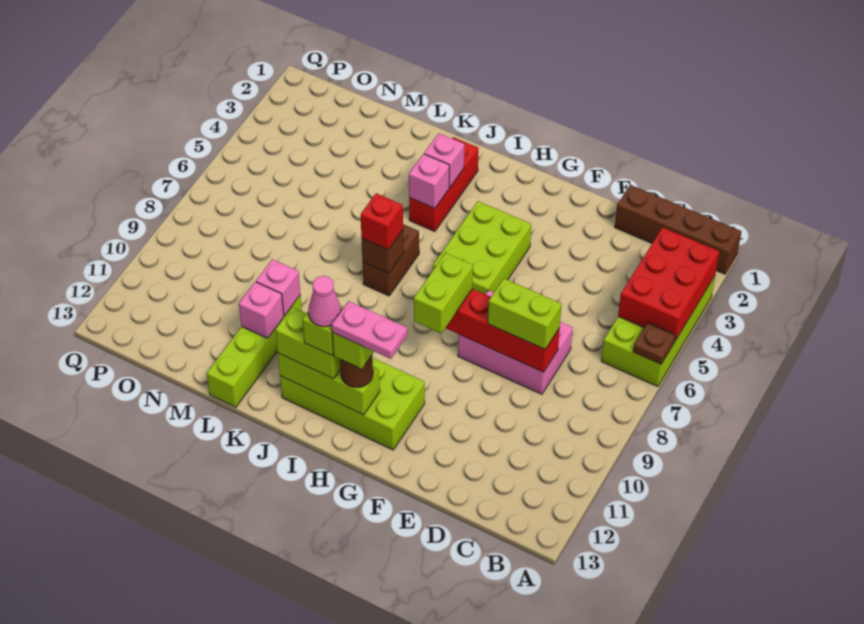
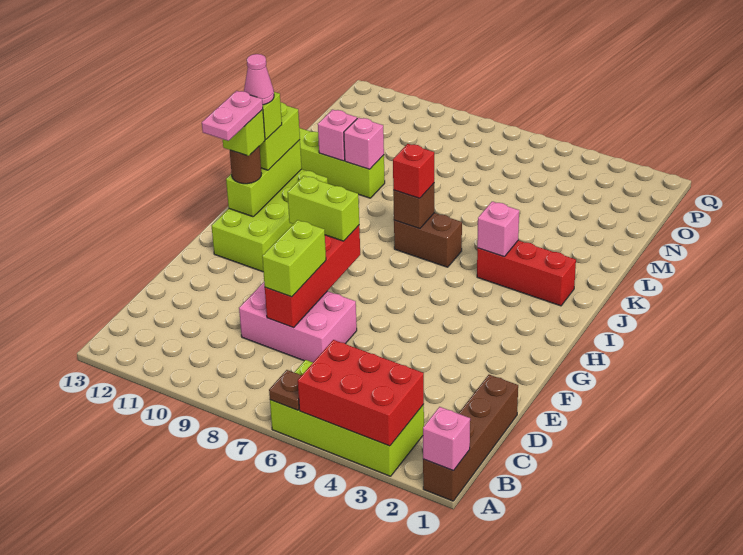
pink 2x3 brick [458,290,573,394] -> pink 2x3 brick turned to [239,282,357,363]
lime 2x3 brick [433,201,531,294] -> none
pink 1x1 brick [424,133,464,187] -> pink 1x1 brick moved to [423,407,470,471]

